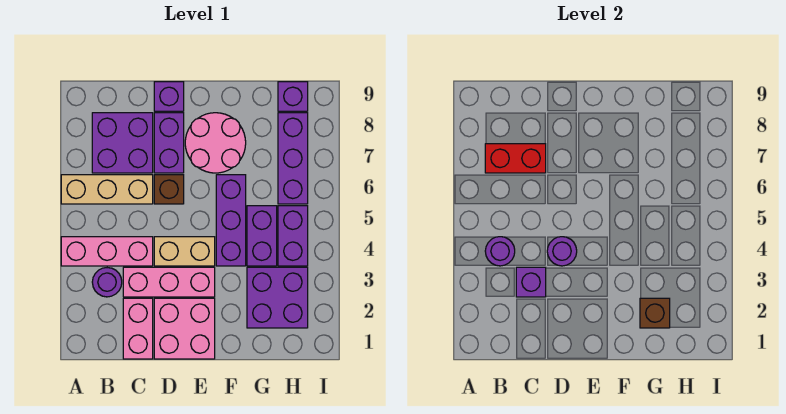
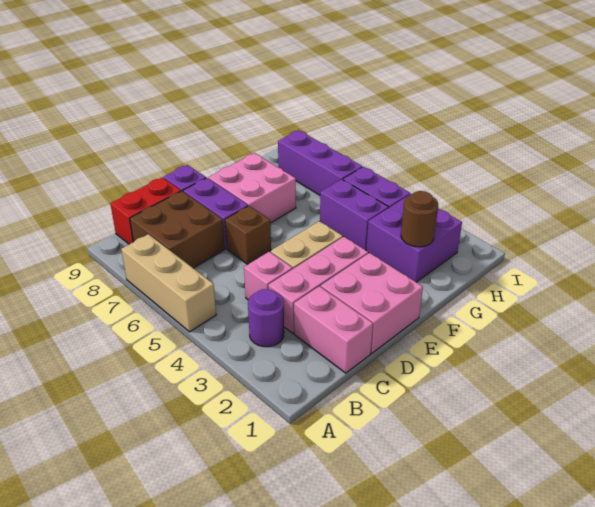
pink 1x3 brick [61,237,153,266] -> pink 1x1 brick [244,252,293,300]
tan 1x3 brick [61,175,153,204] -> tan 1x3 brick turned to [121,234,216,332]
purple 1x1 round brick [485,237,515,266] -> none
purple 2x2 brick [92,113,153,173] -> brown 2x2 brick [130,191,225,268]
red 1x2 brick [485,144,546,173] -> red 1x2 brick moved to [110,178,181,244]
purple 1x1 brick [516,267,546,297] -> none
purple 1x1 round brick [547,237,577,266] -> none
pink 2x2 round brick [185,113,246,173] -> pink 2x2 brick [208,153,296,223]
purple 1x3 brick [216,175,246,266] -> none
brown 1x1 brick [640,298,670,328] -> brown 1x1 round brick [401,191,438,247]
purple 1x1 brick [278,82,308,111] -> none

